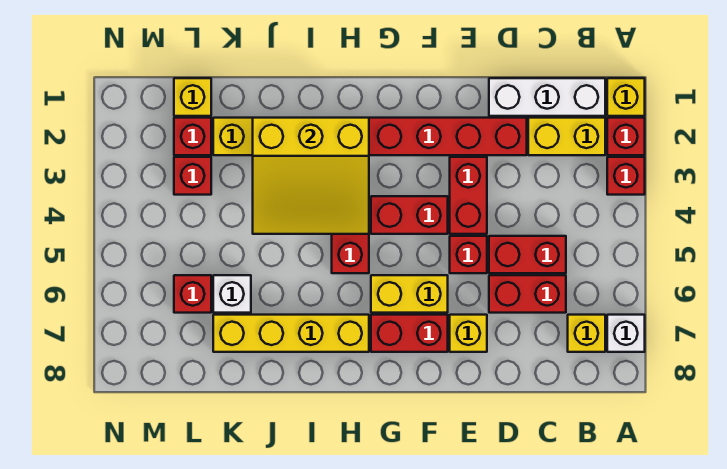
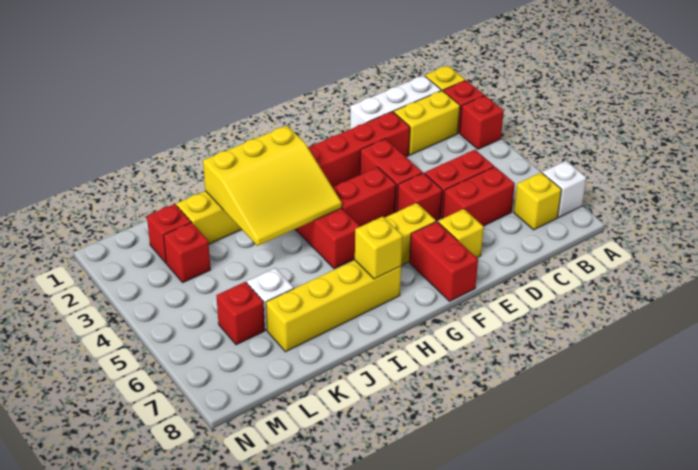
red 1x2 brick [371,315,448,352] -> red 1x2 brick turned to [410,222,478,301]
yellow 1x1 brick [174,78,211,116] -> yellow 1x1 brick moved to [355,217,403,279]

